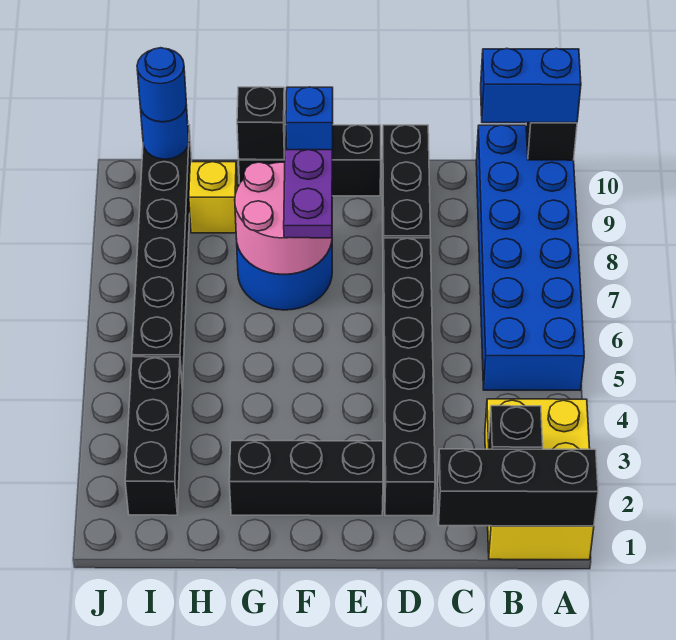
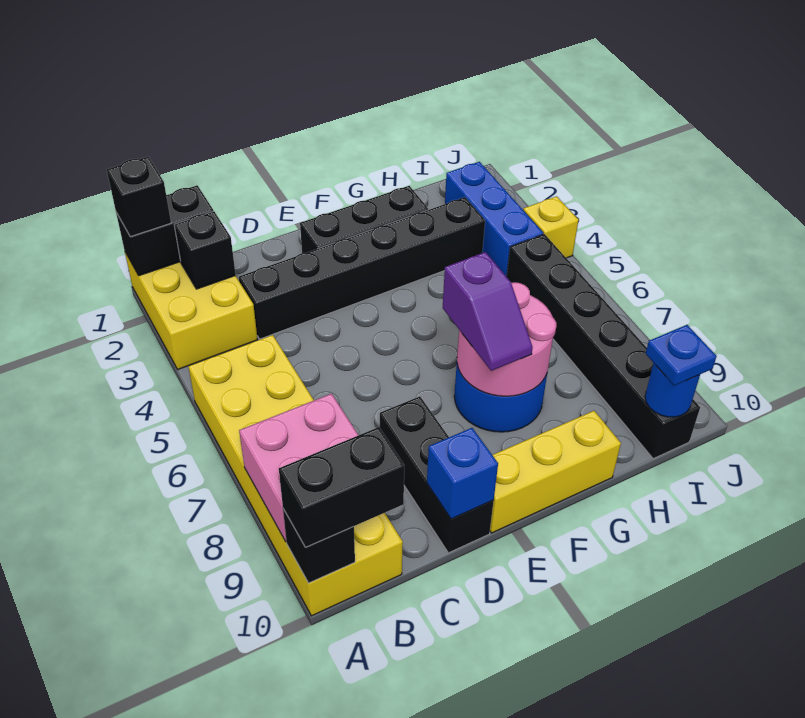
black 1x3 brick [438,449,598,526] -> black 1x2 brick [116,185,213,276]
blue 2x6 brick [476,125,584,390] -> yellow 2x6 brick [188,335,403,616]
none -> pink 2x2 brick [239,394,358,542]
blue 1x2 brick [481,49,581,123] -> black 1x2 brick [279,427,405,547]
black 1x6 brick [383,238,435,516] -> black 1x6 brick turned to [239,197,485,339]
black 1x3 brick [239,125,381,196] -> yellow 1x3 brick [490,411,621,533]
purple 1x2 plate [284,150,332,238] -> purple 1x2 slope [443,252,533,371]
blue 1x1 brick [286,87,333,159] -> blue 1x1 brick moved to [427,428,498,519]
black 1x1 brick [237,87,285,160] -> black 1x1 brick moved to [107,157,171,237]
yellow 1x1 brick [189,162,237,233] -> yellow 1x1 brick moved to [523,196,578,258]
black 1x3 brick [125,357,182,515] -> blue 1x3 brick [445,162,543,277]
blue 1x1 round brick [137,48,186,122] -> blue 1x1 plate [646,325,717,385]

